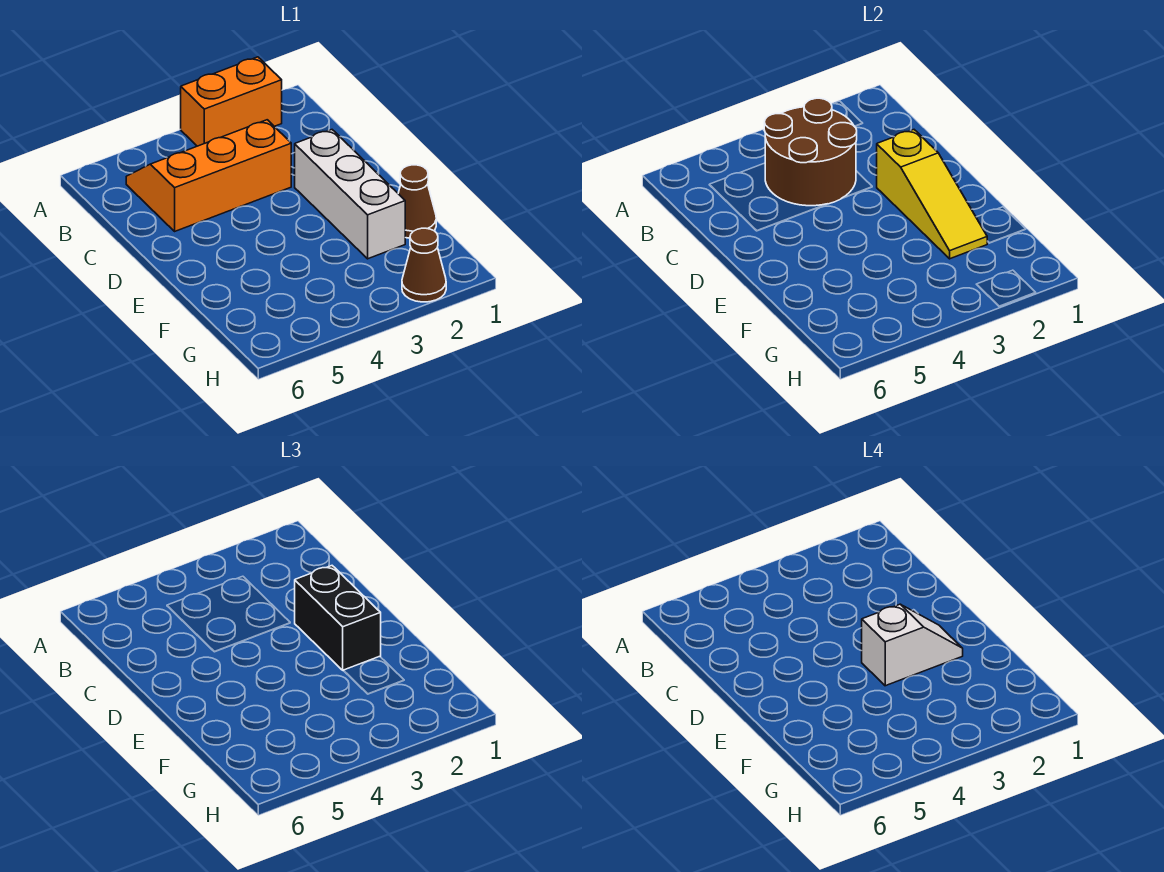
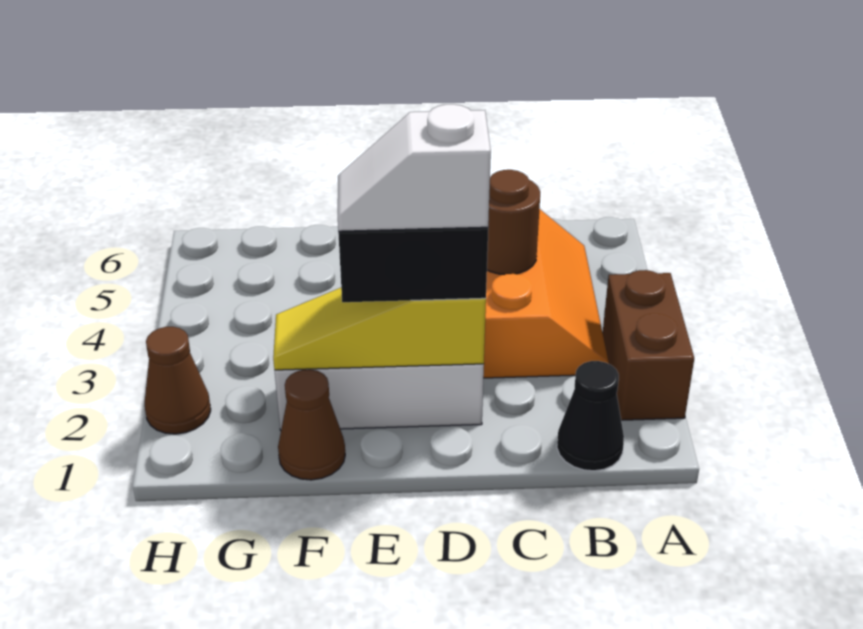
orange 1x2 brick [181,57,282,146] -> brown 1x2 brick [603,270,694,420]
none -> black 1x1 cone [557,361,624,471]
brown 2x2 round brick [764,98,857,206] -> brown 1x1 round brick [487,170,540,275]
white 1x2 slope [862,604,963,686] -> white 1x2 slope turned to [338,104,491,231]

